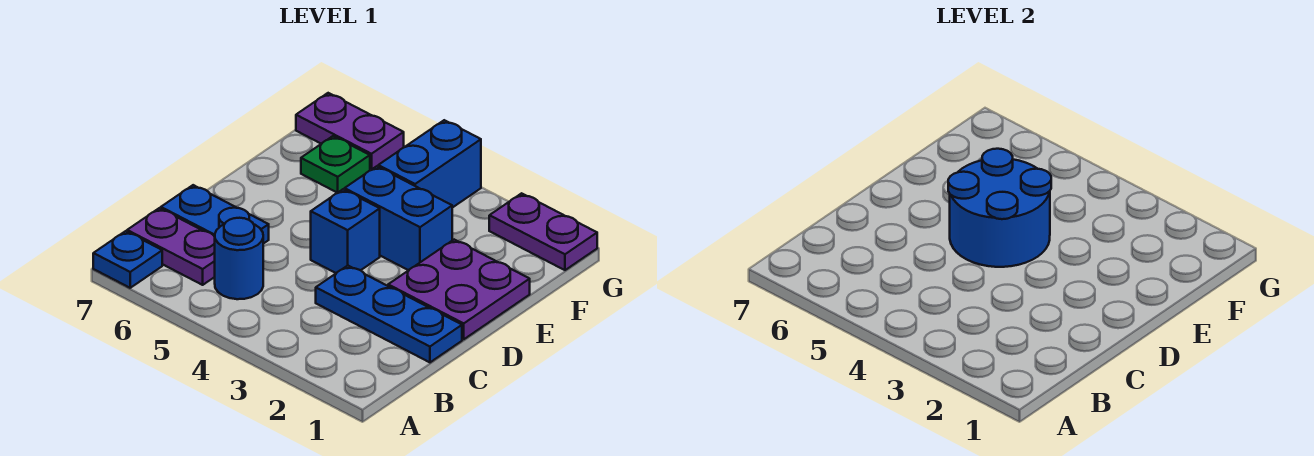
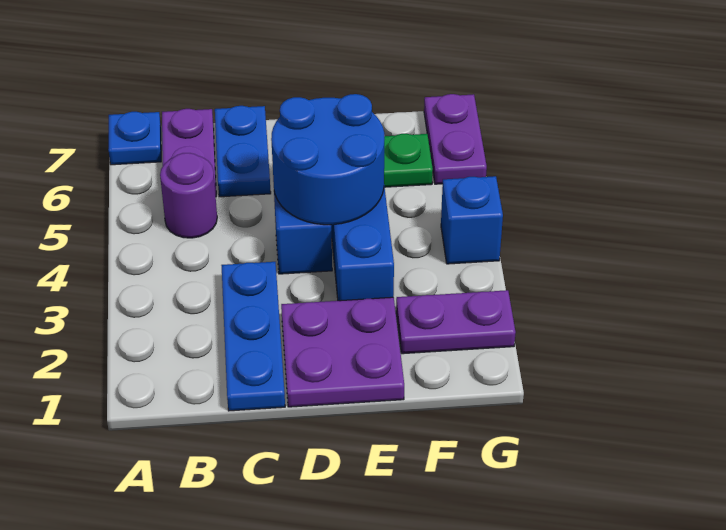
blue 1x1 round brick [215,218,263,299] -> purple 1x1 round brick [160,153,217,238]
blue 1x2 brick [378,120,481,208] -> blue 1x1 brick [441,176,503,264]
purple 1x2 plate [489,193,597,270] -> purple 1x2 plate turned to [396,290,516,354]

